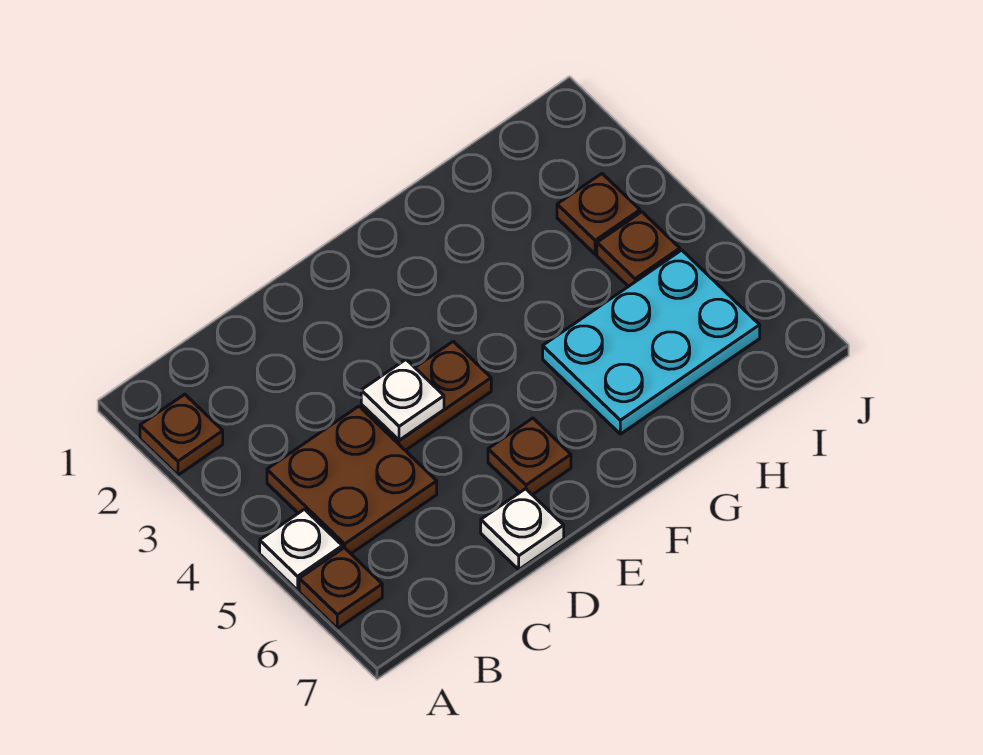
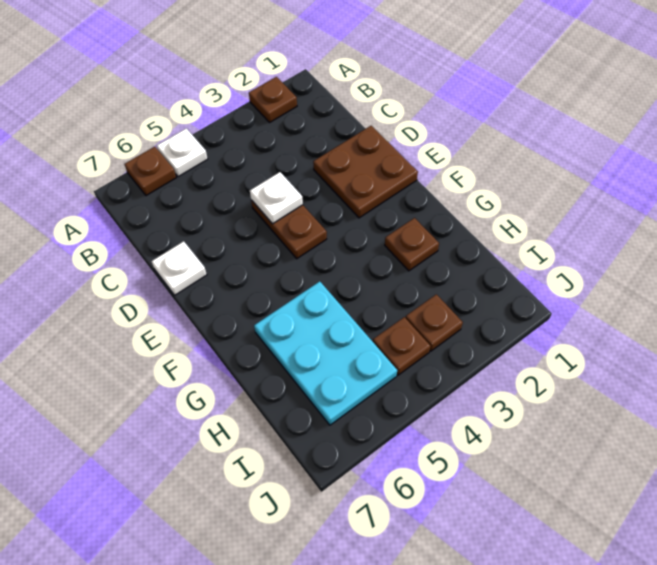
brown 2x2 plate [267,406,437,553] -> brown 2x2 plate moved to [313,126,418,218]
brown 1x1 plate [488,418,571,495] -> brown 1x1 plate moved to [385,218,439,271]

